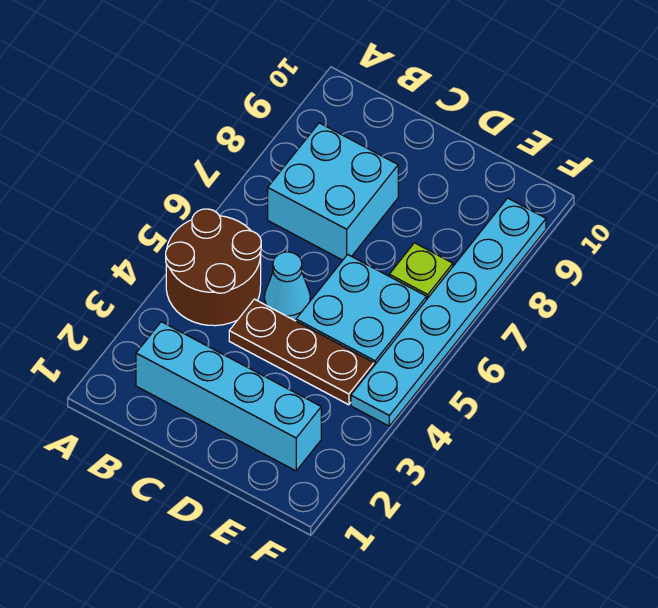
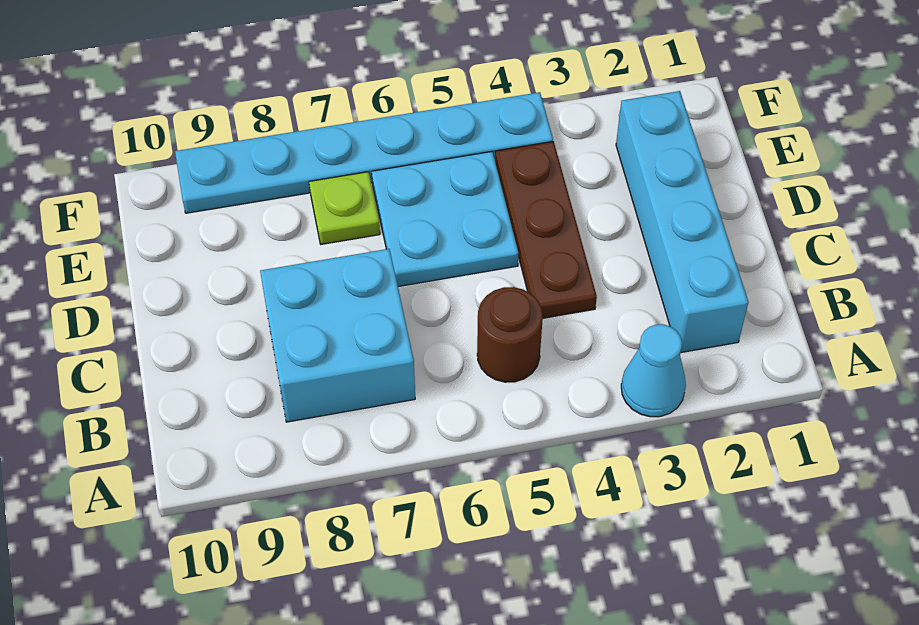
brown 2x2 round brick [166,209,261,326] -> brown 1x1 round brick [477,287,543,382]
cyan 1x1 cone [264,252,310,320] -> cyan 1x1 cone moved to [621,324,686,417]

